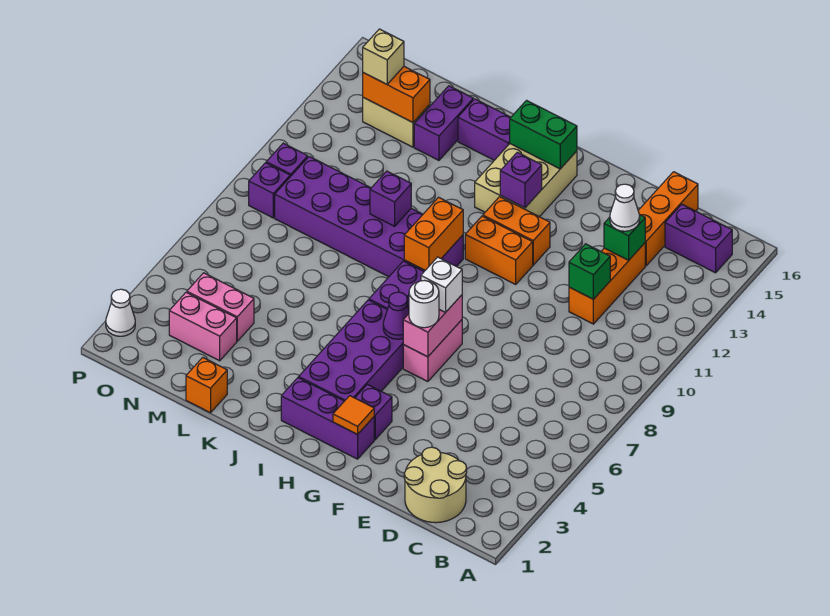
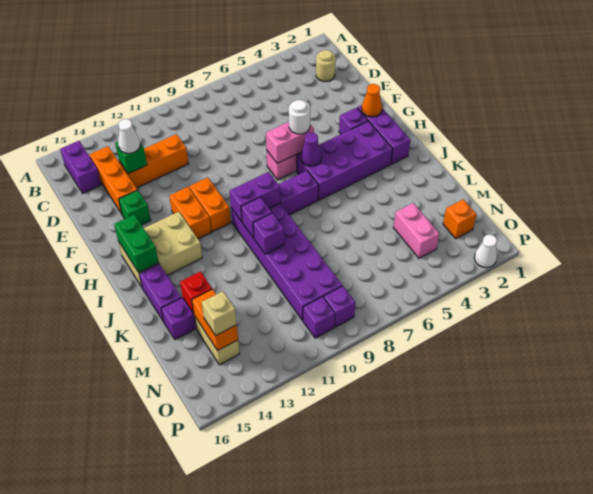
tan 2x2 round brick [404,447,467,523] -> tan 1x1 round brick [316,50,336,81]
green 1x1 brick [569,244,610,299] -> green 1x1 brick moved to [119,190,151,225]
orange 1x3 brick [638,172,698,266] -> orange 1x3 brick turned to [90,146,137,214]
orange 1x1 tile [333,396,374,434] -> orange 1x1 cone [362,84,382,117]
white 1x1 brick [421,257,462,313] -> none
purple 1x1 brick [500,152,542,208] -> purple 1x1 brick moved to [241,197,272,238]
orange 1x2 brick [404,197,463,270] -> purple 1x2 brick [230,172,280,222]
orange 1x1 brick [186,357,227,413] -> orange 1x1 brick moved to [443,199,477,239]
none -> red 1x1 brick [180,272,212,314]
pink 1x2 brick [169,292,237,361] -> none

